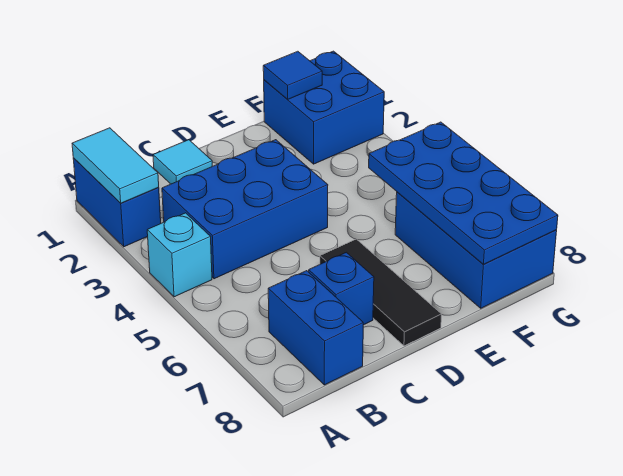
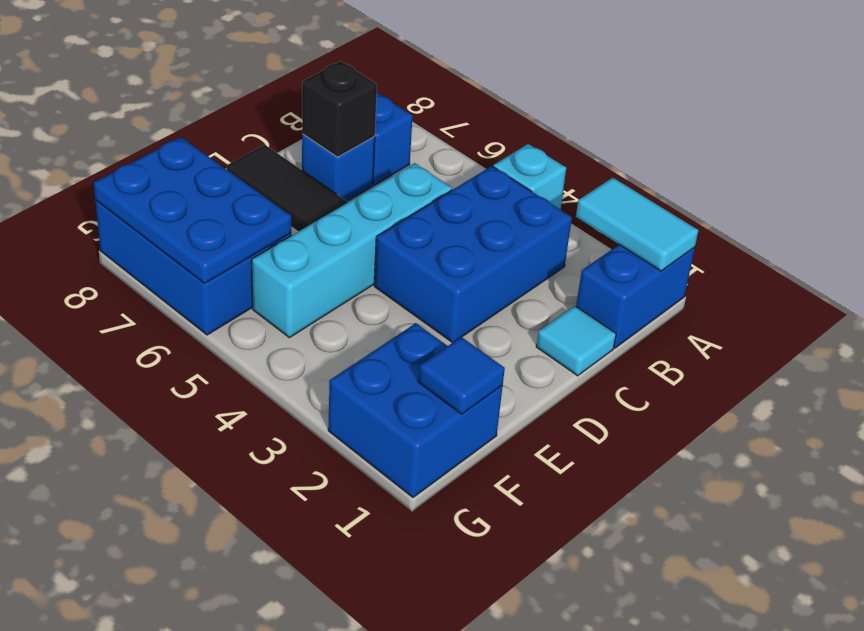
blue 1x2 brick [73,158,161,247] -> blue 1x2 brick turned to [576,245,695,348]
none -> cyan 1x4 brick [252,163,452,338]
none -> black 1x1 brick [302,61,377,157]
blue 2x4 plate [369,122,558,264] -> blue 2x3 plate [94,137,291,284]

